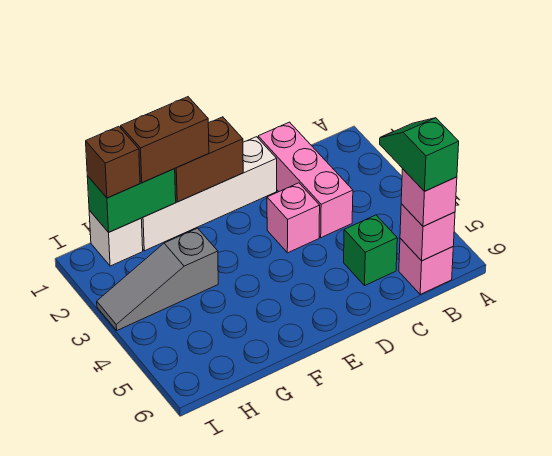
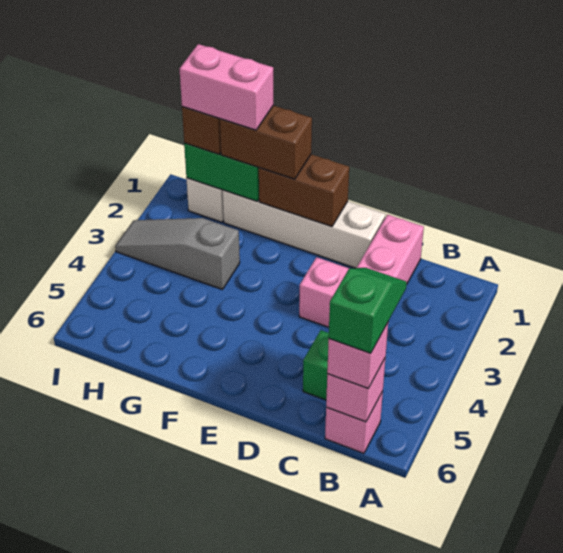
none -> pink 1x2 brick [180,44,274,130]

